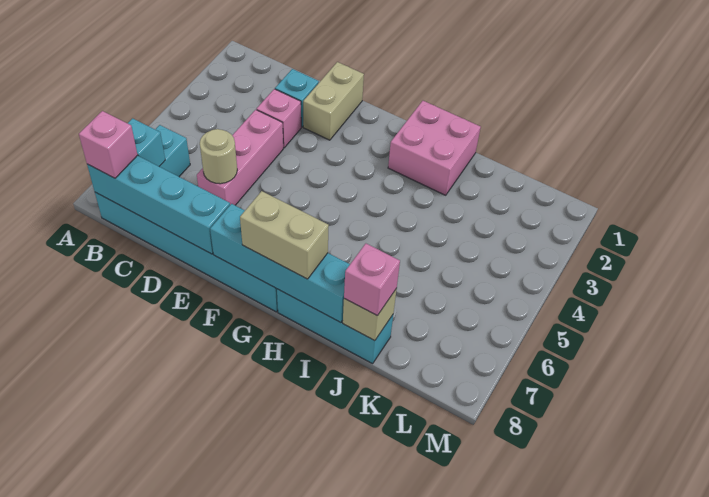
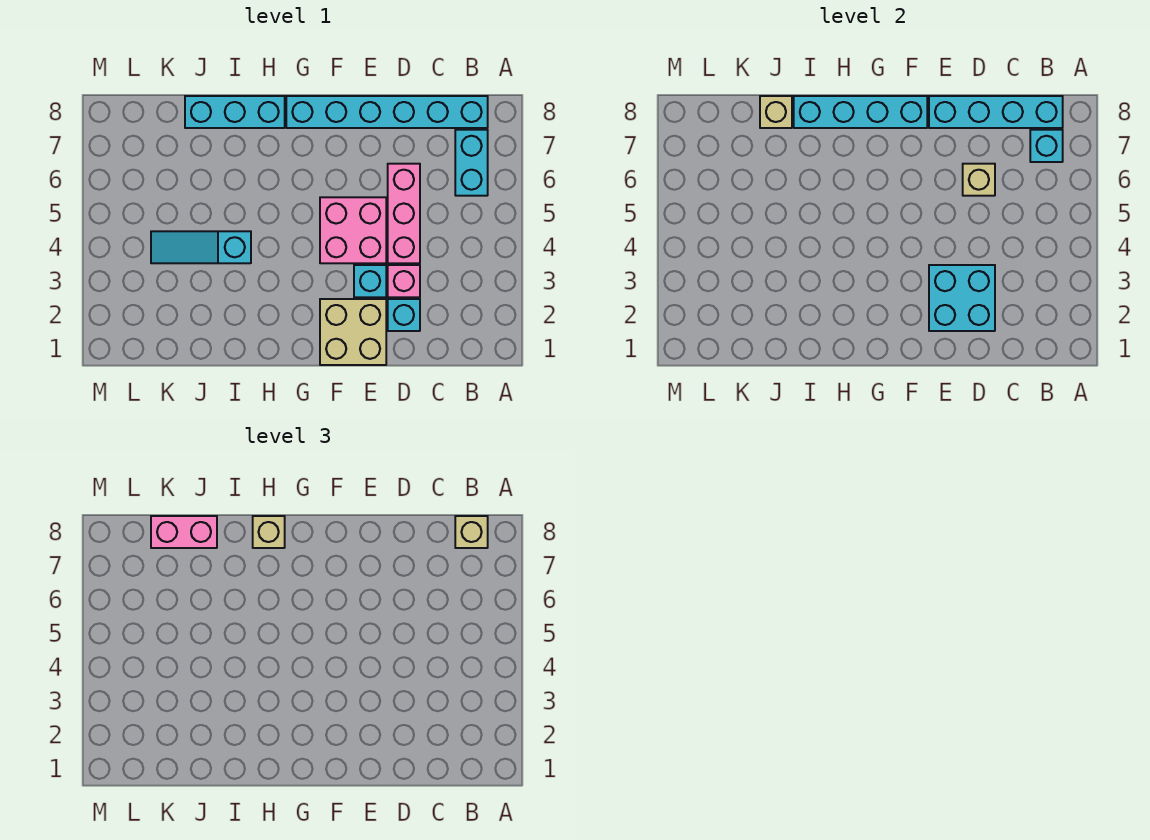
pink 1x1 brick [79,111,137,178] -> tan 1x1 brick [455,516,488,548]
none -> cyan 2x2 brick [929,265,995,331]
tan 1x1 round brick [200,129,237,184] -> tan 1x1 brick [963,164,995,196]
tan 1x2 brick [303,62,364,140] -> tan 2x2 brick [320,299,386,365]
none -> cyan 1x1 brick [354,265,386,297]
tan 1x2 brick [240,191,329,279] -> tan 1x1 brick [253,516,285,548]
pink 2x2 brick [388,101,481,195] -> pink 2x2 brick moved to [320,197,386,263]
none -> cyan 1x3 slope [151,231,251,263]
pink 1x1 brick [344,244,400,316] -> pink 1x2 brick [151,516,217,548]

